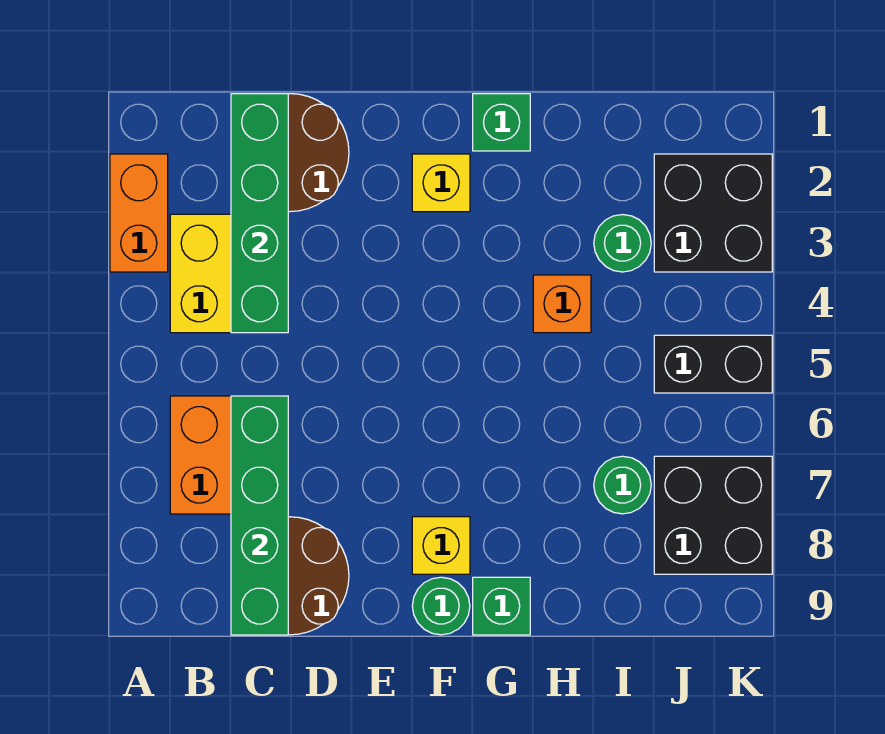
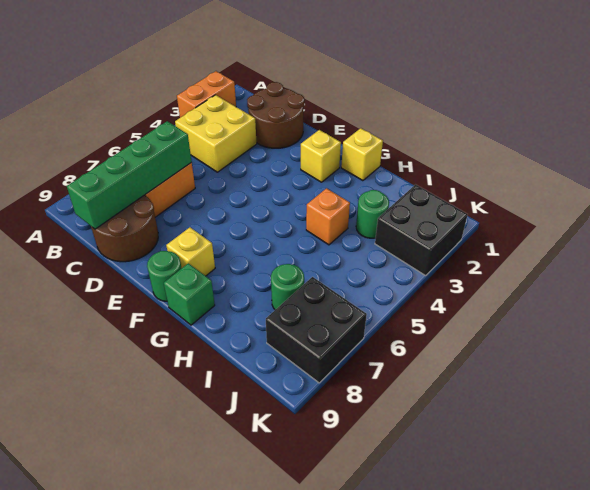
green 1x4 brick [231,94,288,333] -> none
green 1x1 brick [473,94,530,151] -> yellow 1x1 brick [341,128,383,181]
black 1x2 brick [654,335,772,393] -> none

